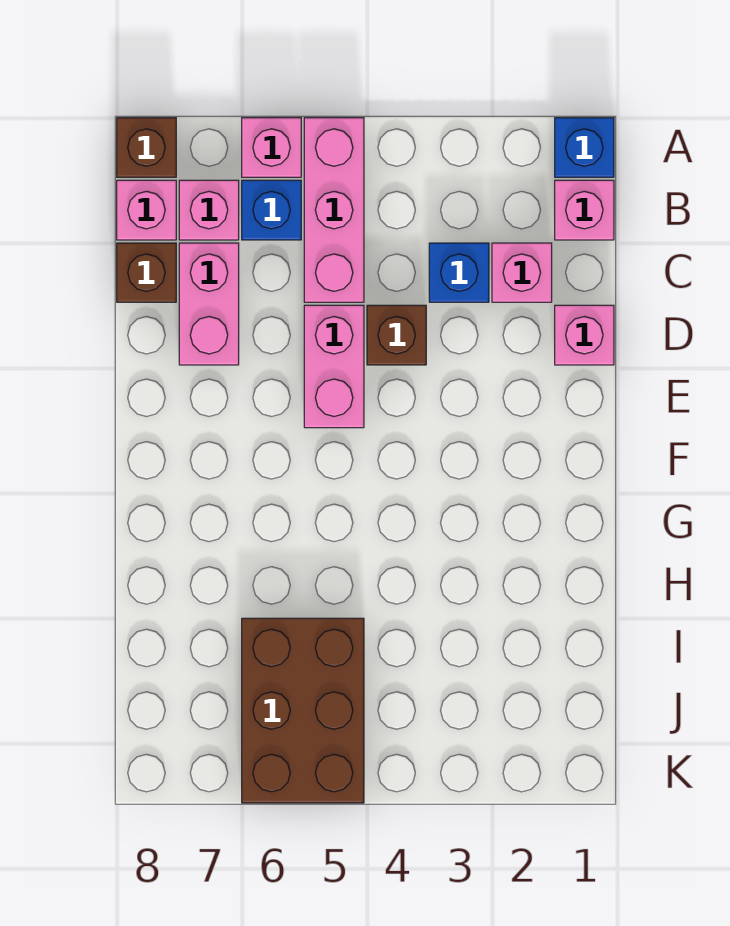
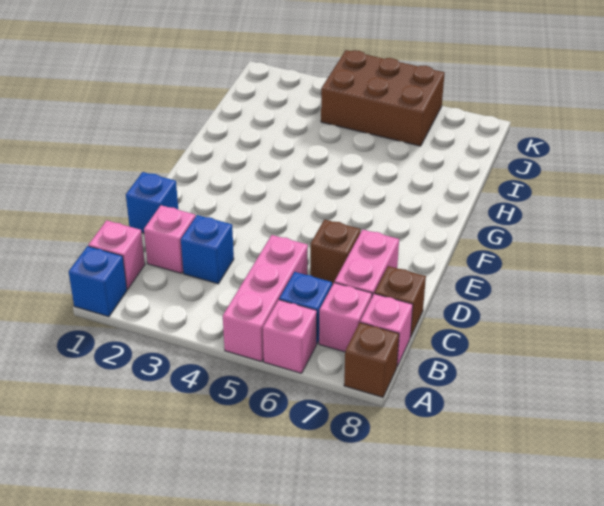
pink 1x1 brick [555,305,614,365] -> blue 1x1 brick [126,172,178,233]
brown 1x1 brick [367,305,426,365] -> brown 1x1 brick moved to [310,219,361,285]
pink 1x2 brick [304,305,364,428] -> none
brown 2x3 brick [242,618,364,803] -> brown 2x3 brick turned to [321,50,445,146]

